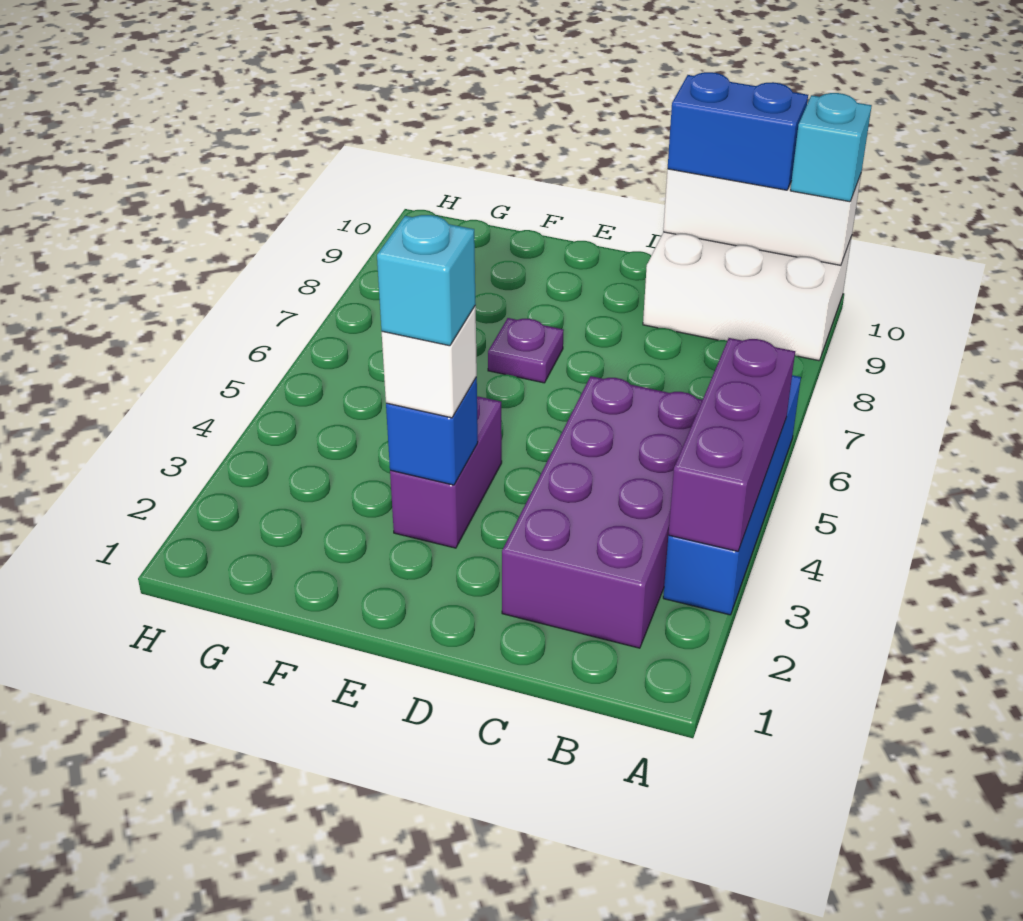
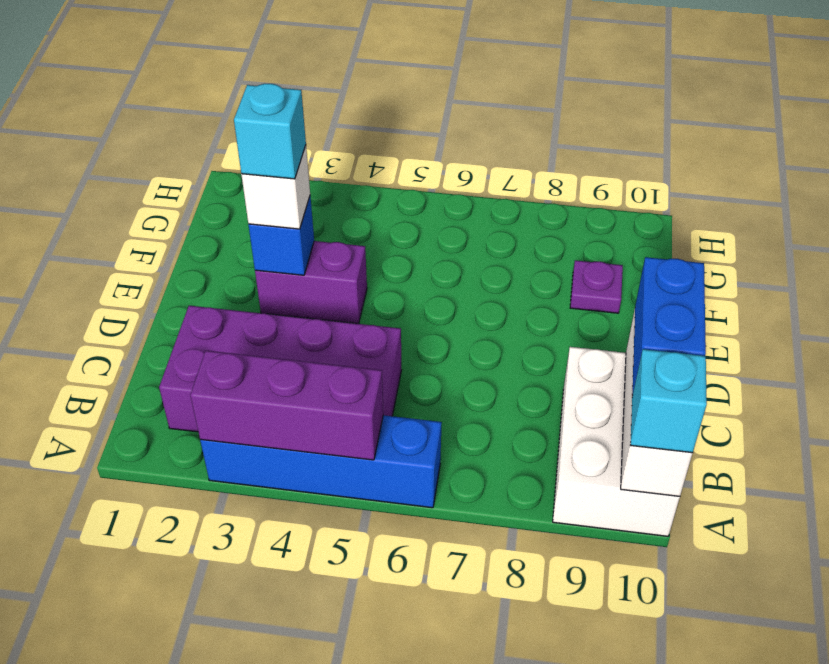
purple 1x1 plate [488,318,564,383] -> purple 1x1 plate moved to [570,260,623,313]

